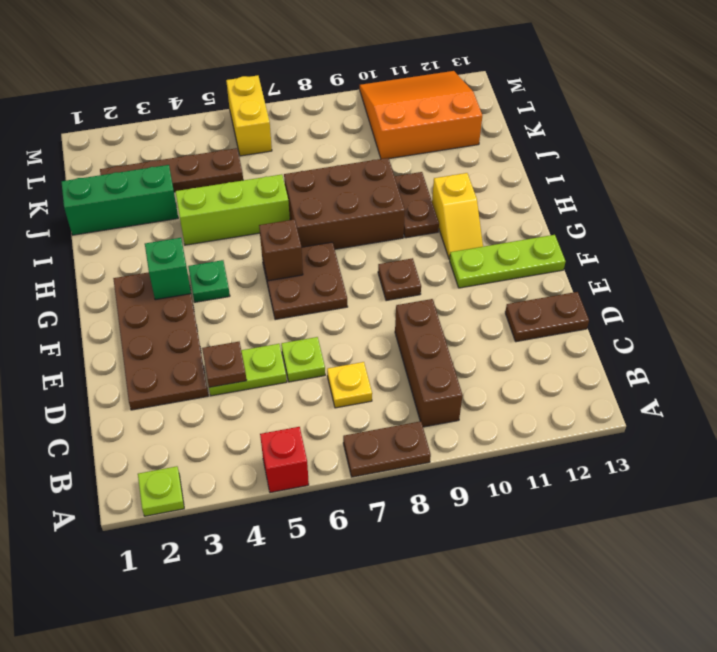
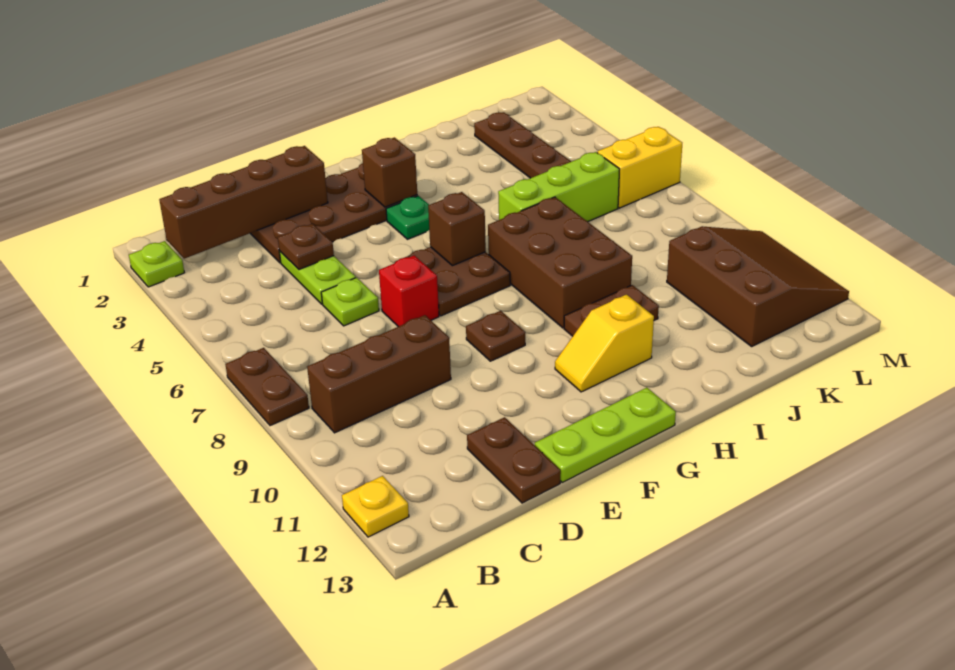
red 1x1 brick [260,427,309,493] -> red 1x1 brick moved to [379,255,439,327]
none -> brown 1x4 brick [159,146,328,259]
yellow 1x1 plate [327,362,372,408] -> yellow 1x1 plate moved to [342,476,409,537]
lime 1x3 plate [450,235,565,288] -> lime 1x3 plate turned to [535,387,676,482]
green 1x1 brick [145,238,191,300] -> brown 1x1 brick [362,137,417,207]
lime 1x3 brick [175,174,290,245] -> lime 1x3 brick turned to [498,152,620,222]
green 1x3 brick [62,165,178,235] -> none
orange 3x3 slope [360,71,482,159] -> brown 3x3 slope [667,226,849,346]

